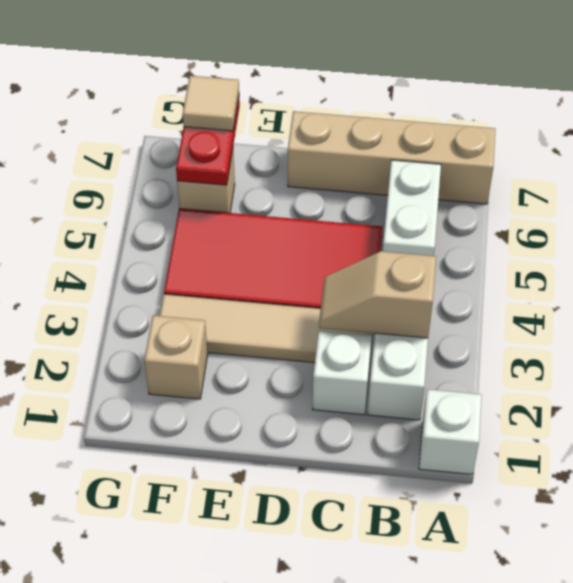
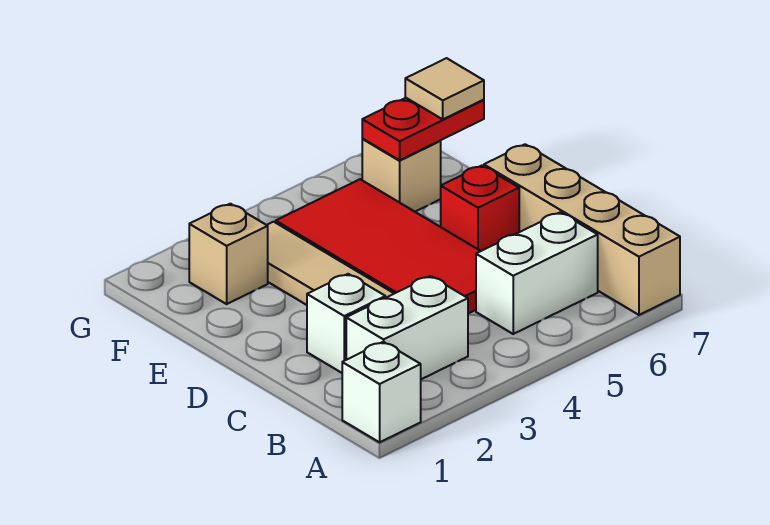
tan 1x2 slope [319,251,436,338] -> none
none -> red 1x1 brick [441,166,519,251]

